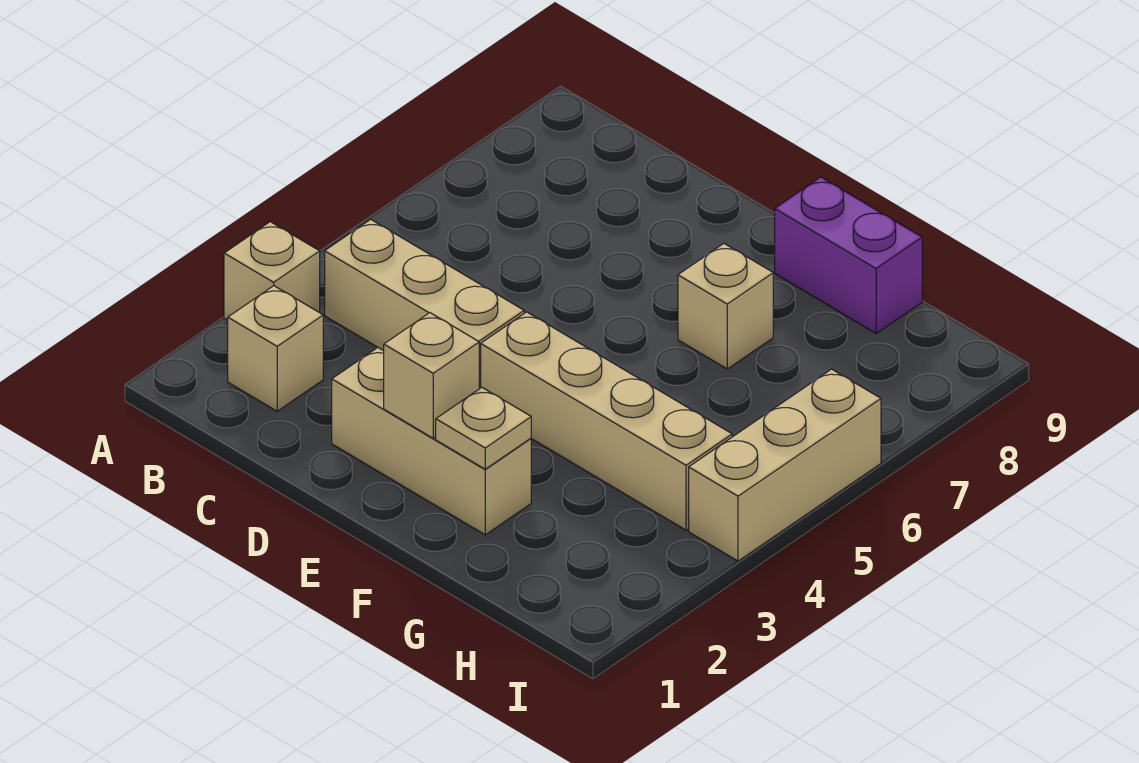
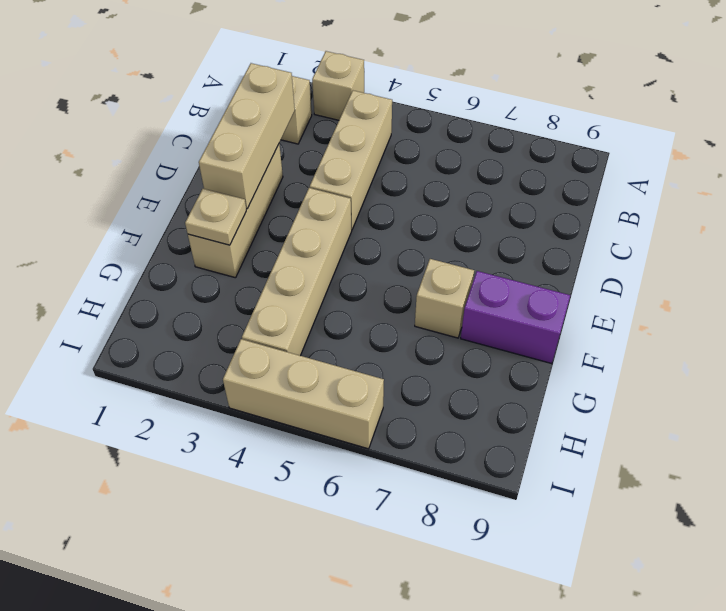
tan 1x1 brick [384,313,479,438] -> tan 1x3 brick [199,63,295,209]
purple 1x2 brick [775,177,922,333] -> purple 1x2 brick turned to [461,271,570,364]

